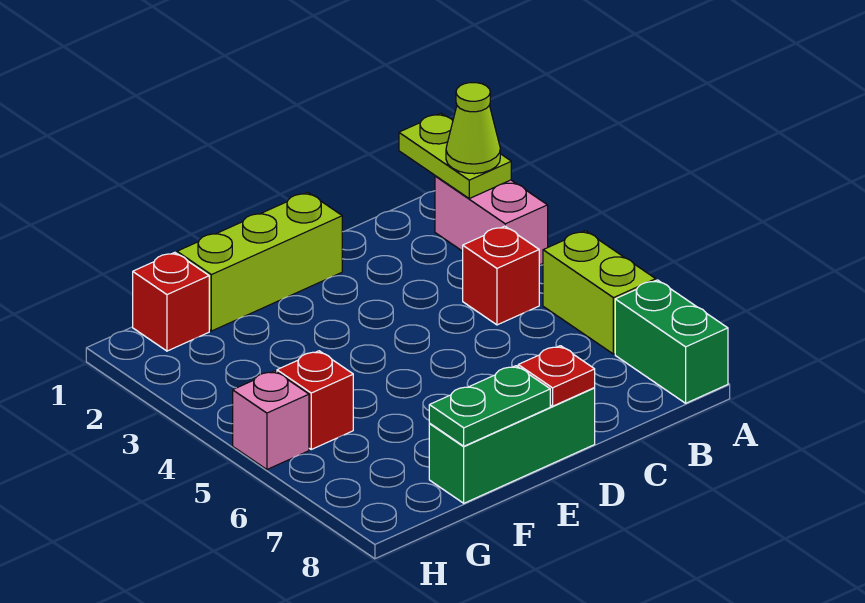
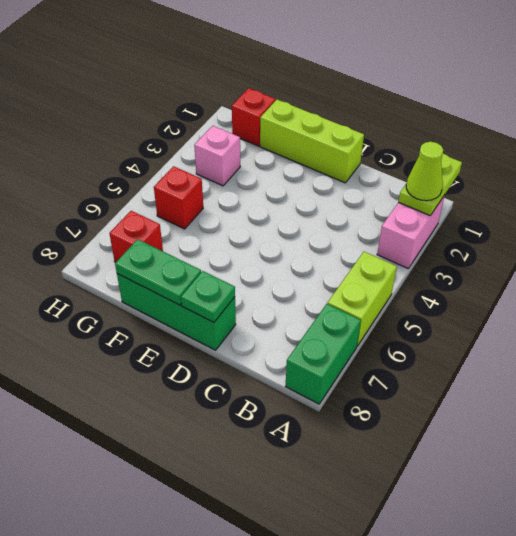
red 1x1 brick [463,226,539,325] -> red 1x1 brick moved to [109,211,163,262]
red 1x1 plate [518,346,595,406] -> green 1x1 plate [181,271,235,322]
pink 1x1 brick [233,371,309,469] -> pink 1x1 brick moved to [194,126,240,186]

